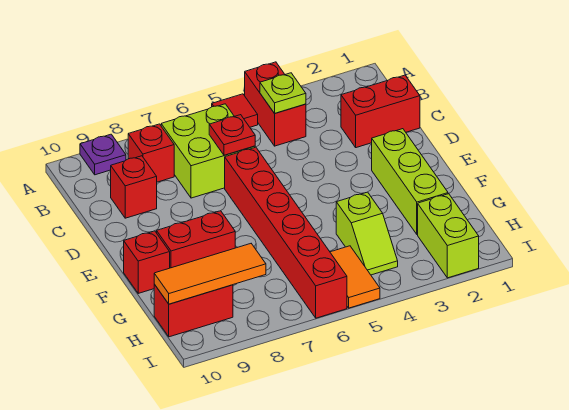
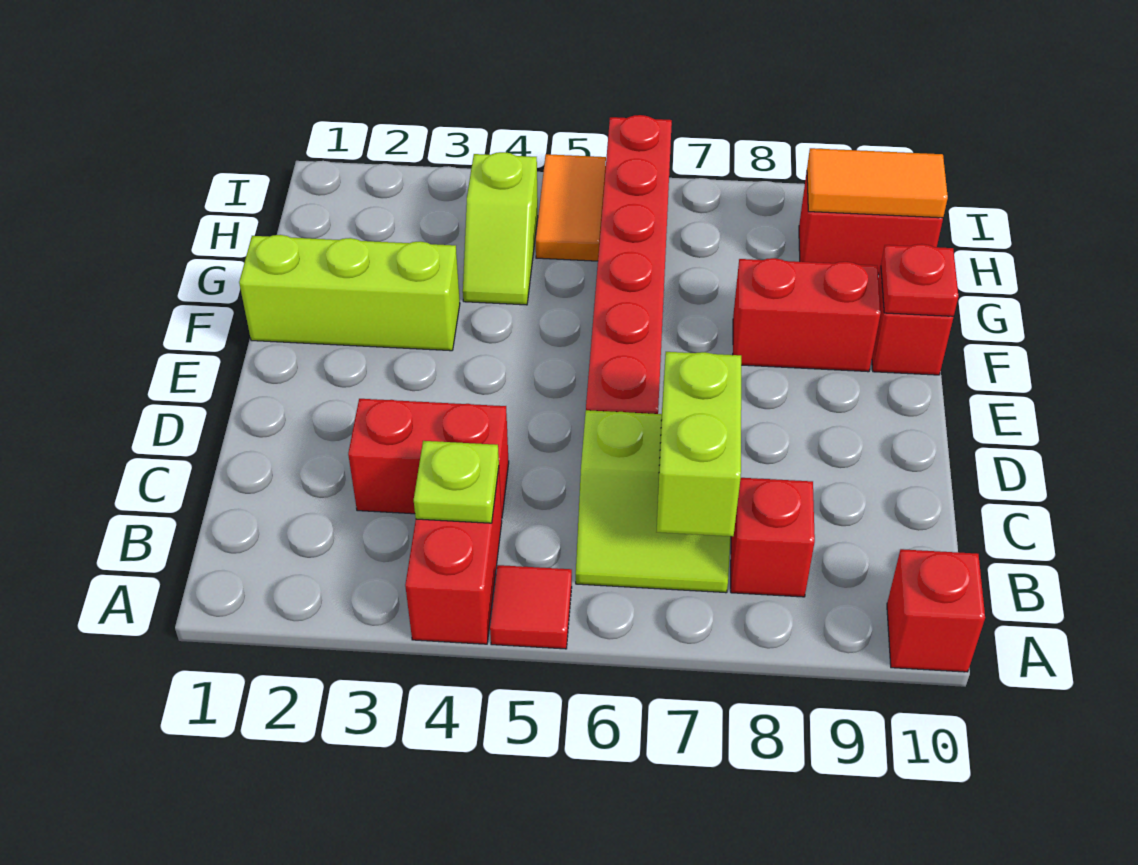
purple 1x1 plate [80,134,126,175] -> none
lime 2x2 brick [161,104,255,198] -> lime 2x2 slope [576,410,731,593]
red 1x2 brick [341,75,420,148] -> red 1x2 brick moved to [348,399,509,516]
red 1x1 plate [209,115,255,155] -> red 1x1 plate moved to [881,244,958,316]
red 1x1 brick [111,156,157,218] -> red 1x1 brick moved to [887,549,985,672]
lime 1x3 brick [372,129,448,234] -> lime 1x3 brick turned to [239,235,460,351]
lime 1x2 slope [336,192,398,275] -> lime 1x2 slope turned to [463,152,538,305]
lime 1x2 brick [418,194,479,278] -> lime 1x2 brick moved to [657,352,741,536]
orange 1x3 tile [154,244,266,304] -> orange 1x2 tile [807,148,948,218]

